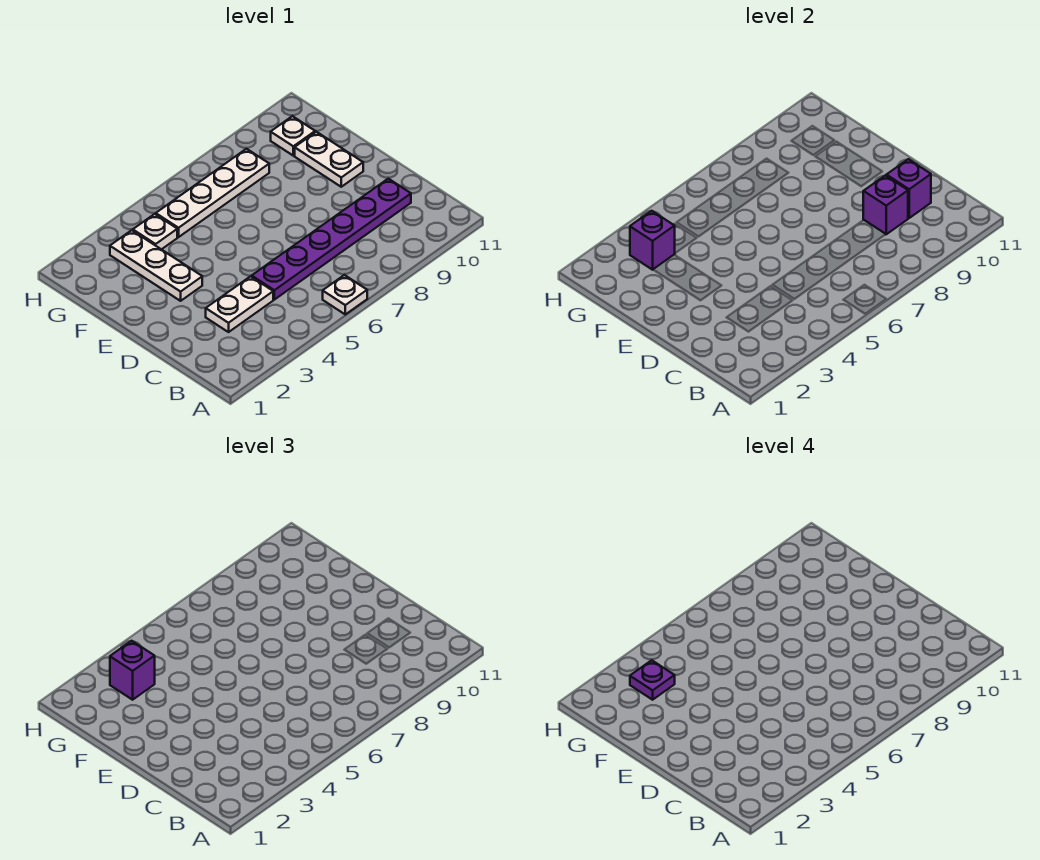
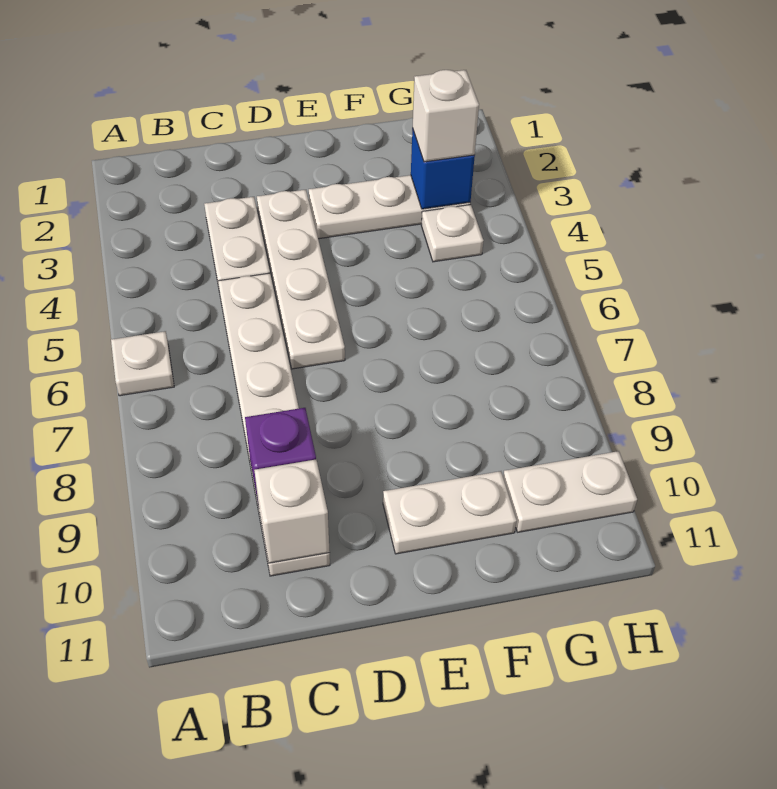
purple 1x6 plate [252,179,411,300] -> white 1x6 plate [218,273,330,576]
purple 1x1 brick [886,159,931,218] -> white 1x1 brick [254,460,330,563]
purple 1x1 brick [630,211,675,270] -> blue 1x1 brick [411,128,475,209]
purple 1x1 brick [110,641,155,700] -> white 1x1 brick [413,70,479,162]
purple 1x1 plate [630,660,675,700] -> none
white 1x4 plate [156,149,269,237] -> white 1x4 plate moved to [257,190,345,369]
white 1x1 plate [271,116,315,156] -> white 1x2 plate [503,451,637,532]

